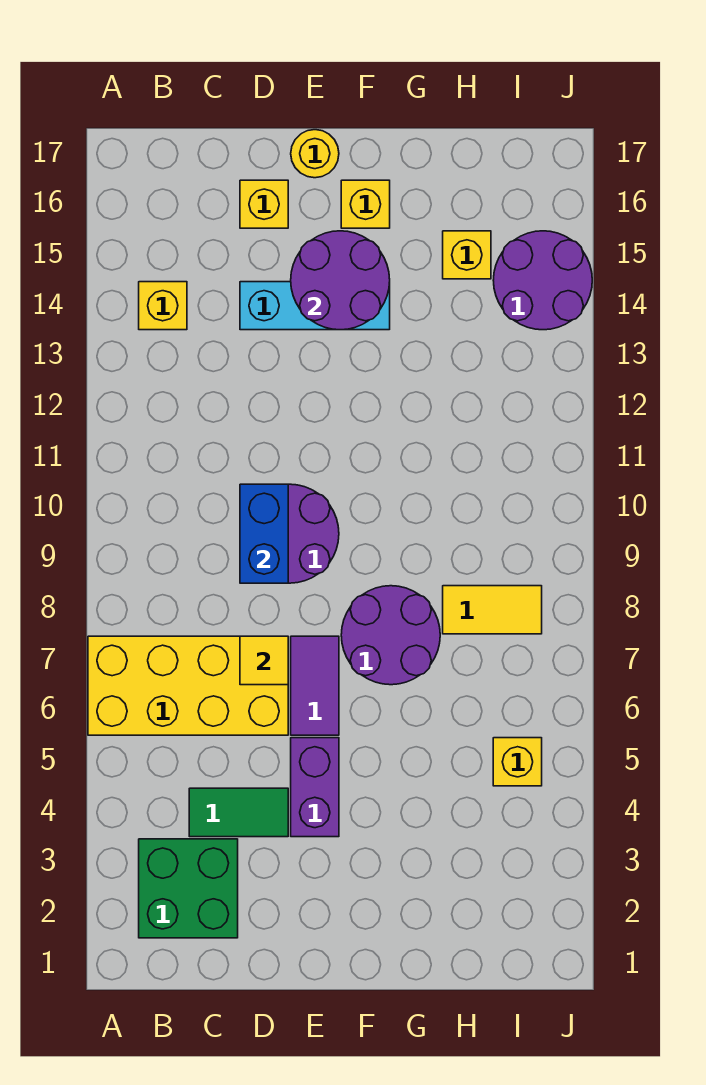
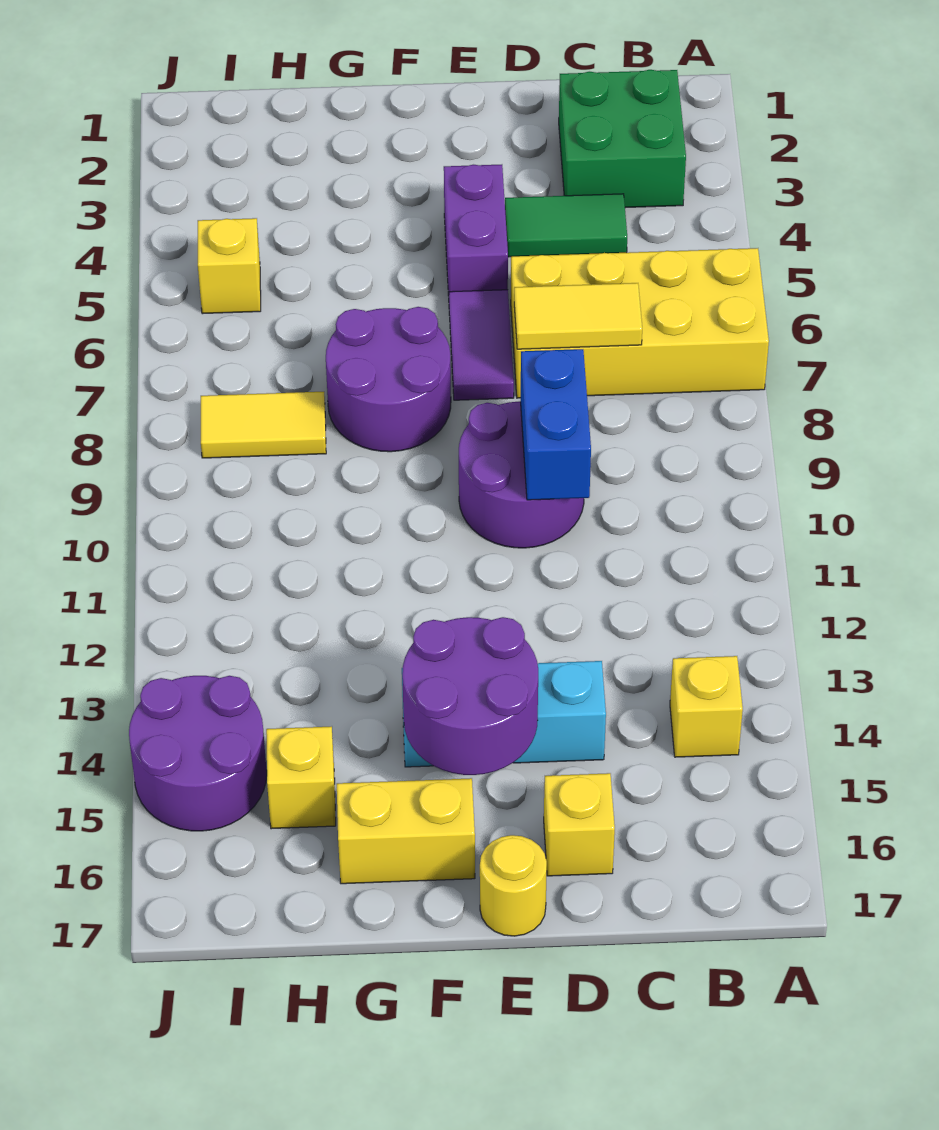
yellow 1x1 tile [240,636,288,685] -> yellow 1x2 tile [514,283,642,349]
yellow 1x1 brick [341,180,390,228] -> yellow 1x2 brick [337,778,475,884]

